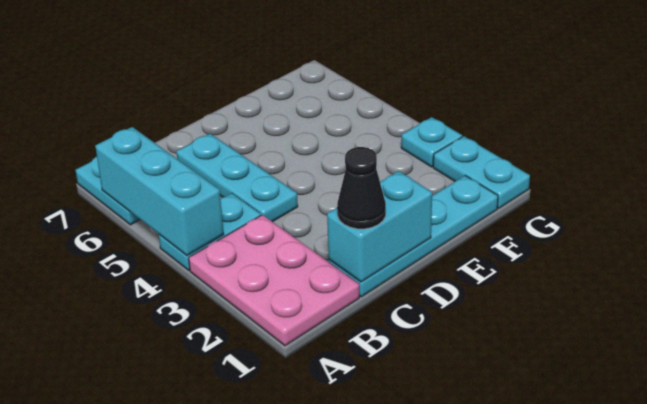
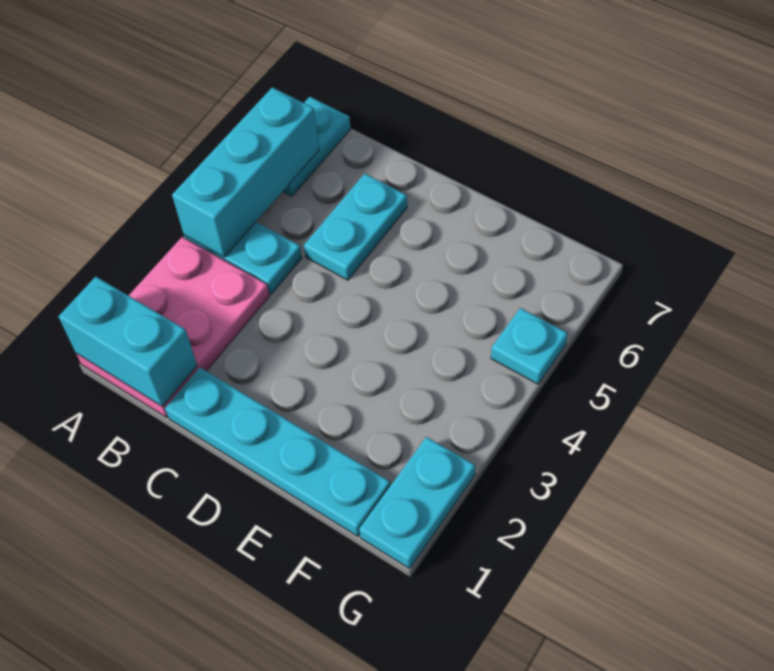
cyan 1x2 brick [327,171,432,282] -> cyan 1x2 brick moved to [59,277,197,407]
black 1x1 cone [337,147,386,229] -> none
cyan 1x3 plate [176,134,298,222] -> cyan 1x2 plate [304,174,407,280]
cyan 1x1 plate [401,117,462,167] -> cyan 1x1 plate moved to [491,308,568,384]

